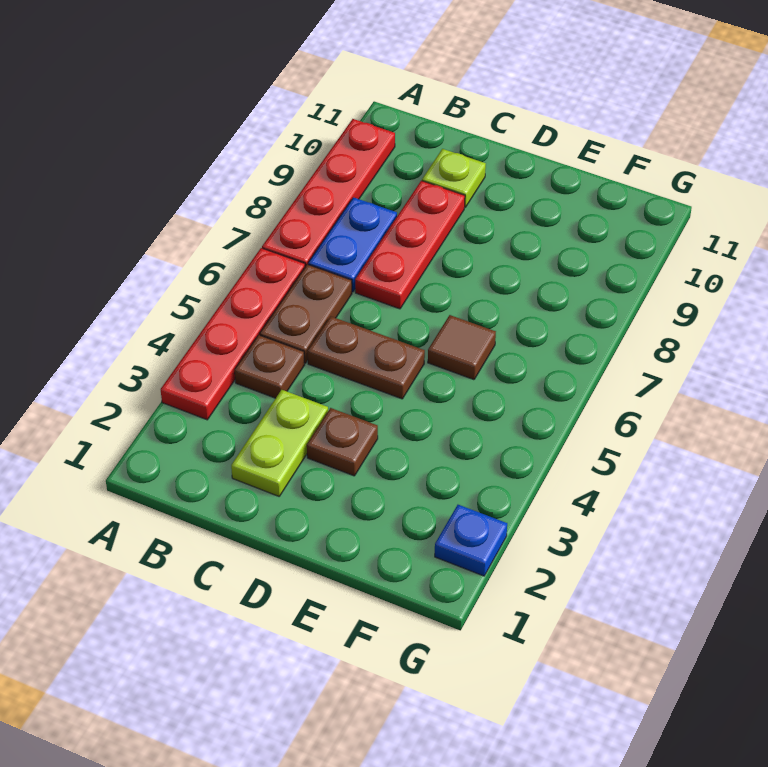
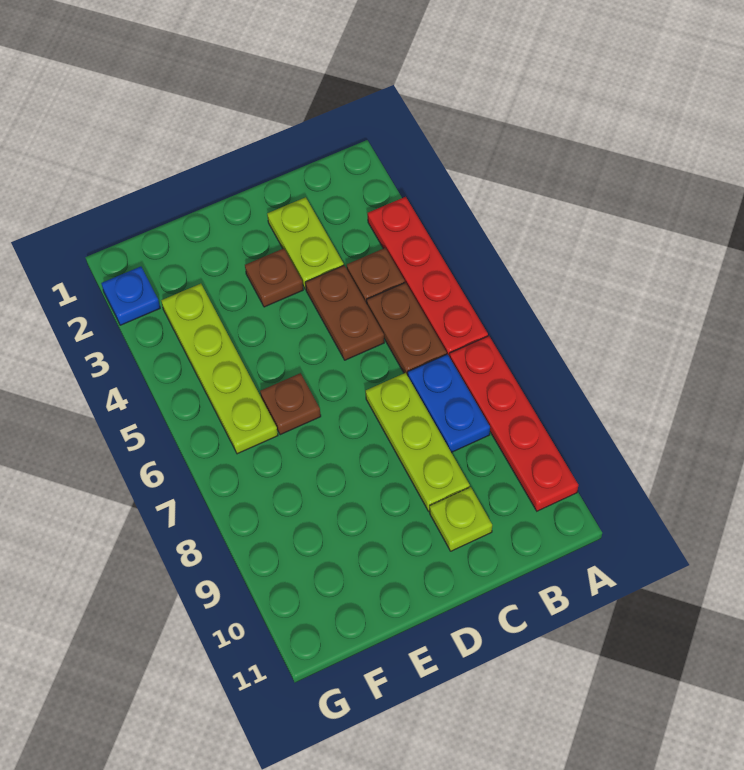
brown 1x2 plate [308,316,425,399] -> brown 1x2 plate turned to [305,265,384,360]
red 1x3 plate [355,181,465,309] -> lime 1x3 plate [366,373,470,511]
brown 1x1 tile [428,315,496,380] -> brown 1x1 plate [260,373,321,435]
none -> lime 1x4 plate [161,284,278,454]

